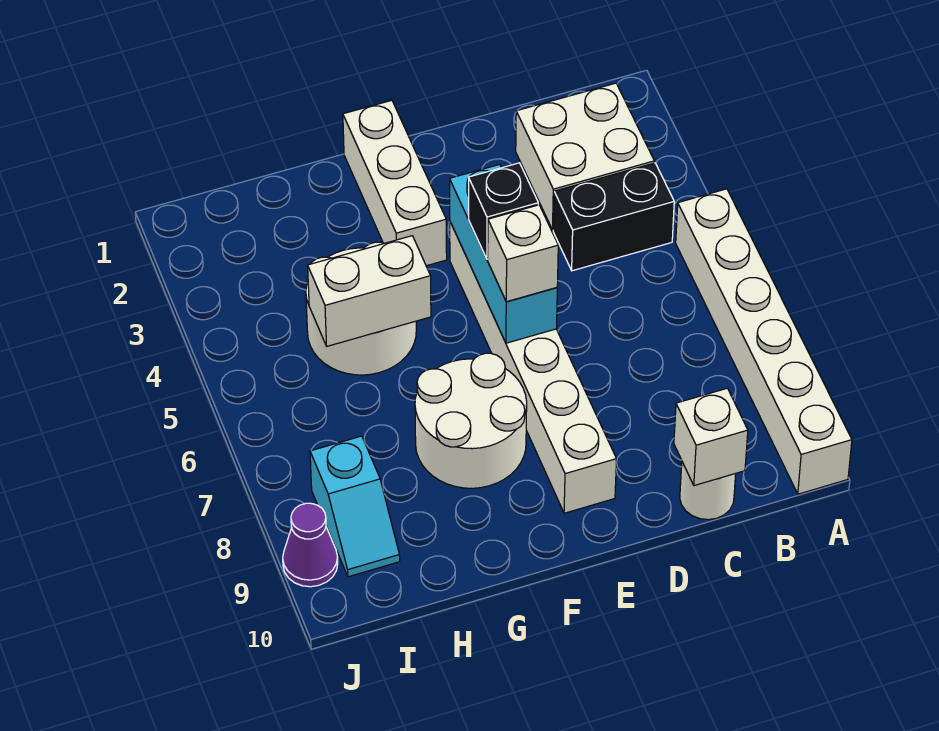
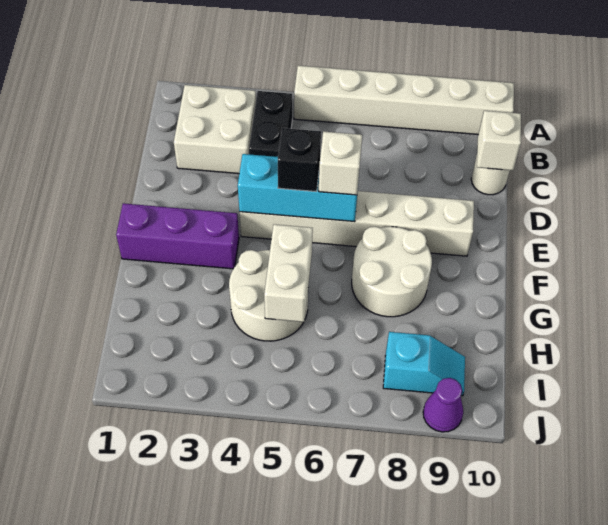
white 1x3 brick [343,100,447,266] -> purple 1x3 brick [116,203,239,269]

